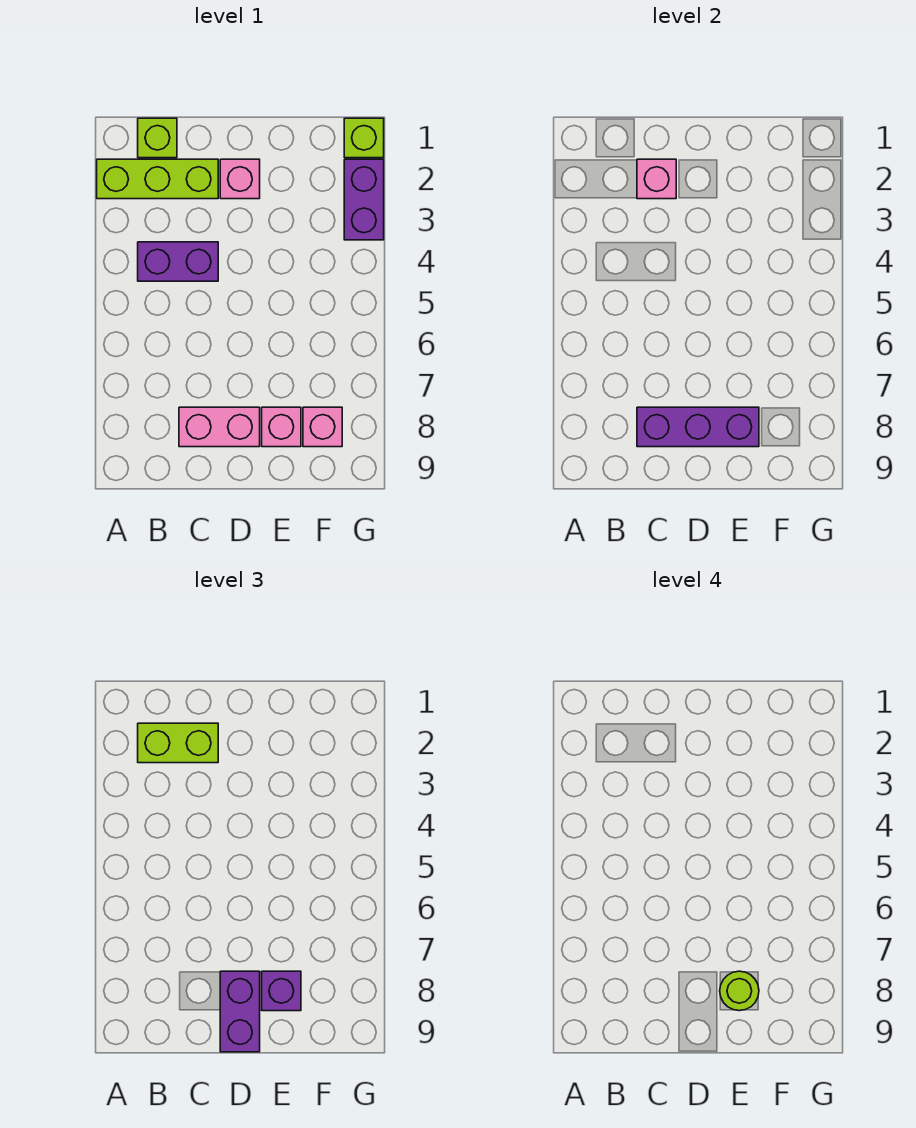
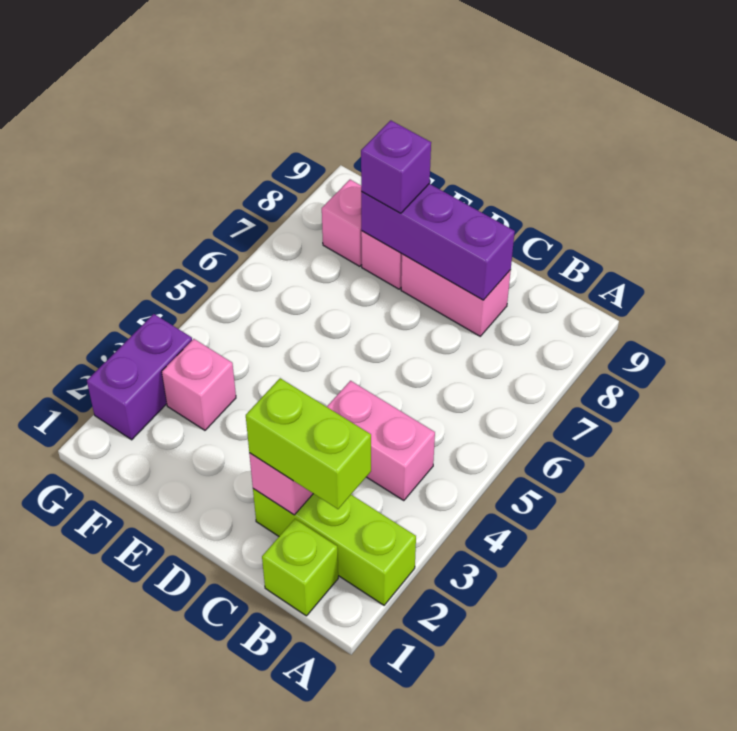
purple 1x2 brick [138,242,218,281] -> pink 1x2 brick [327,381,435,501]
pink 1x1 brick [220,159,260,199] -> pink 1x1 brick moved to [162,339,236,430]
purple 1x2 brick [220,971,260,1052] -> none
lime 1x1 round brick [720,971,759,1011] -> none
lime 1x1 brick [344,118,384,158] -> none

